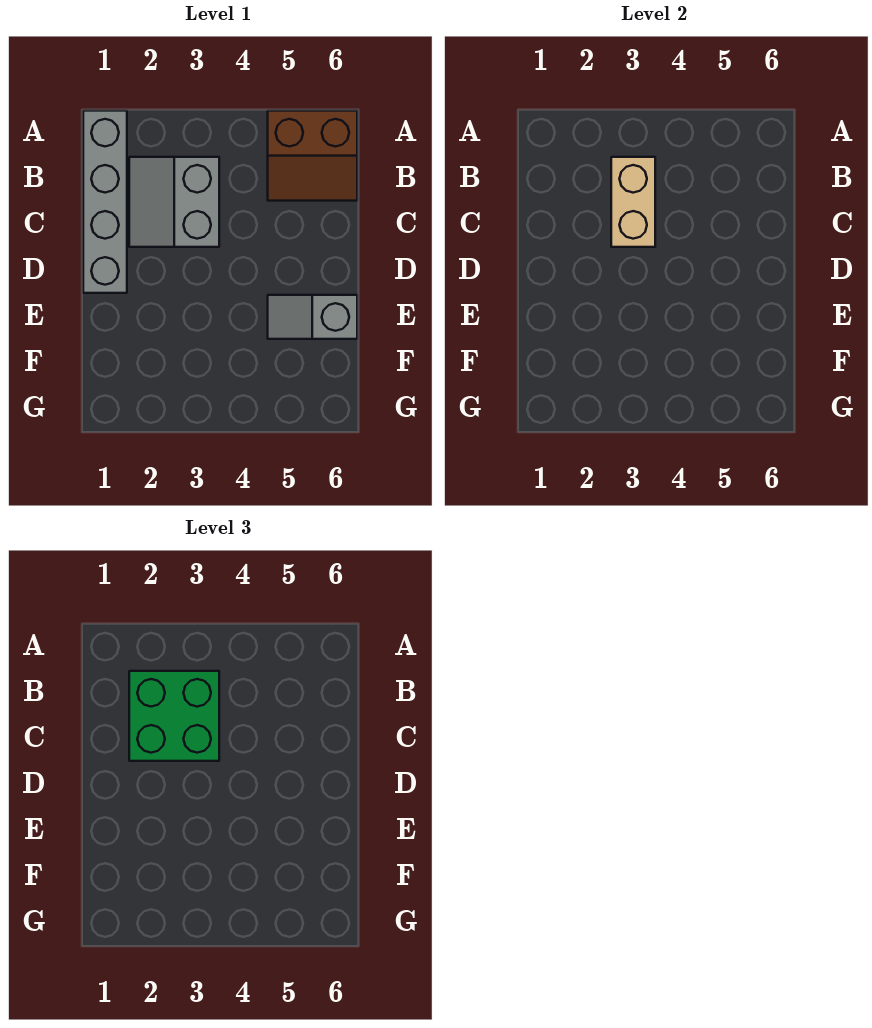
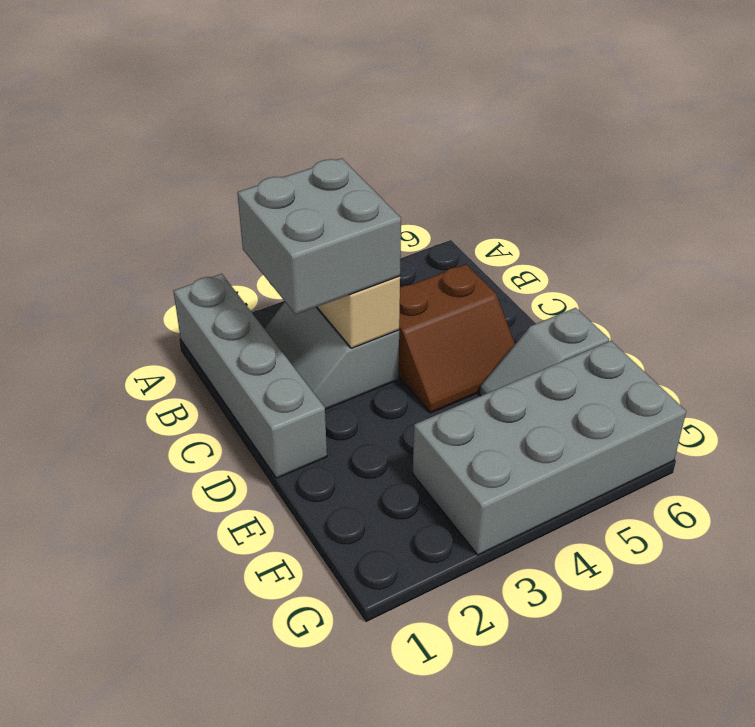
brown 2x2 slope [268,111,357,201] -> brown 2x2 slope moved to [399,264,515,413]
green 2x2 brick [129,671,219,761] -> grey 2x2 brick [237,158,401,314]
none -> grey 2x4 brick [413,341,686,555]

